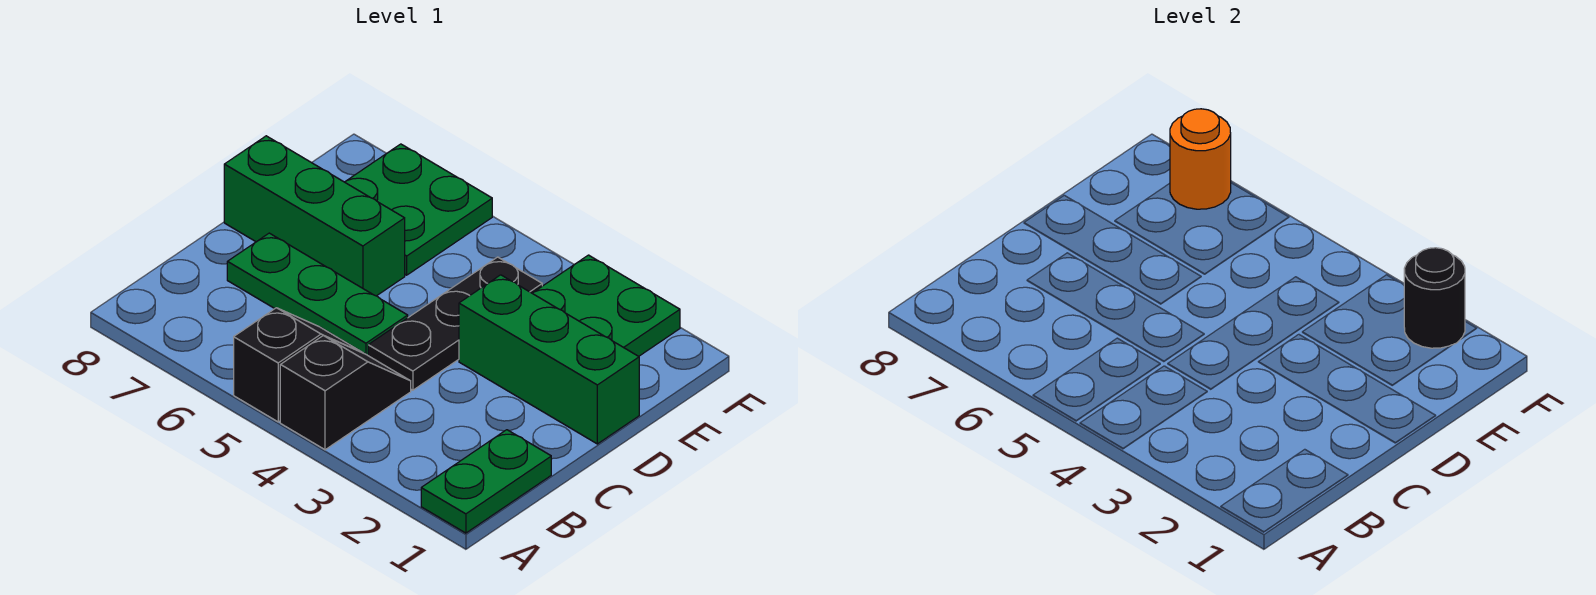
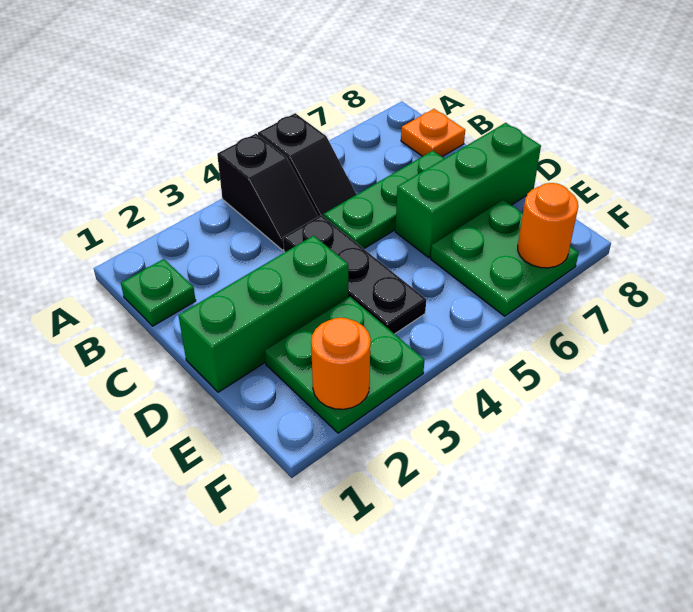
green 1x2 plate [421,430,551,533] -> green 1x1 plate [121,259,196,326]
none -> orange 1x1 plate [401,109,465,157]
black 1x1 round brick [1404,248,1465,348] -> orange 1x1 round brick [311,318,371,409]

